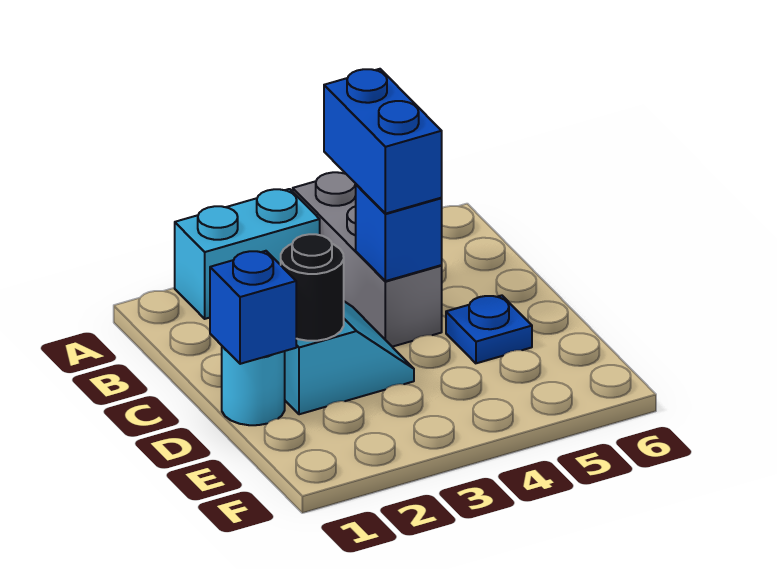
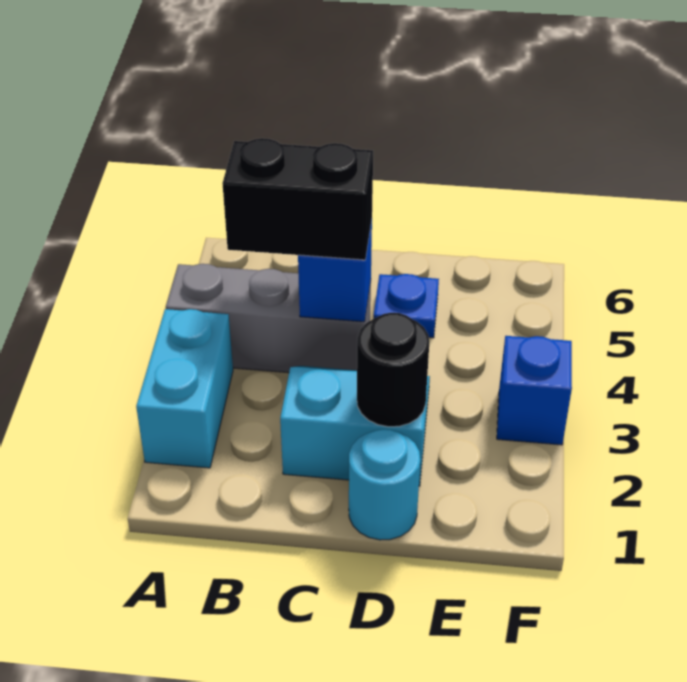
blue 1x2 brick [324,69,442,214] -> black 1x2 brick [222,138,373,260]
blue 1x1 brick [210,251,296,364] -> blue 1x1 brick moved to [497,336,572,445]

